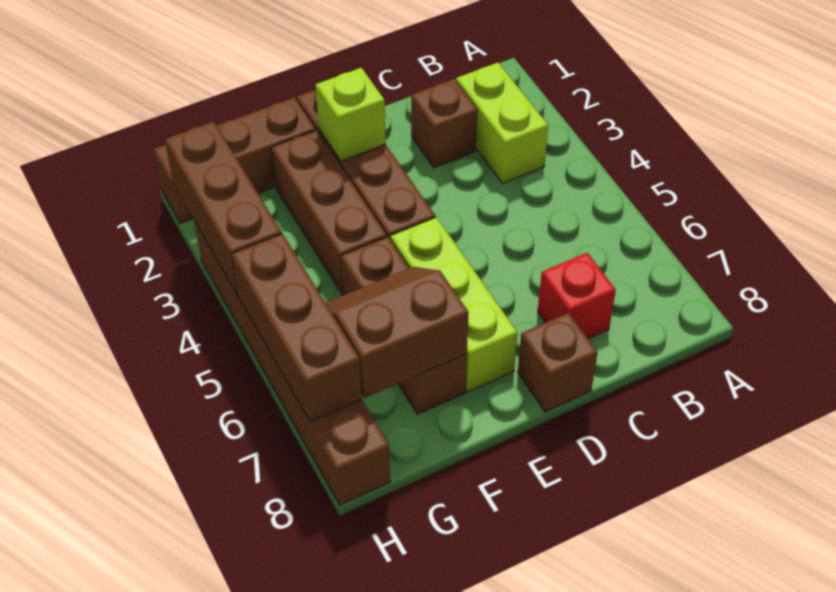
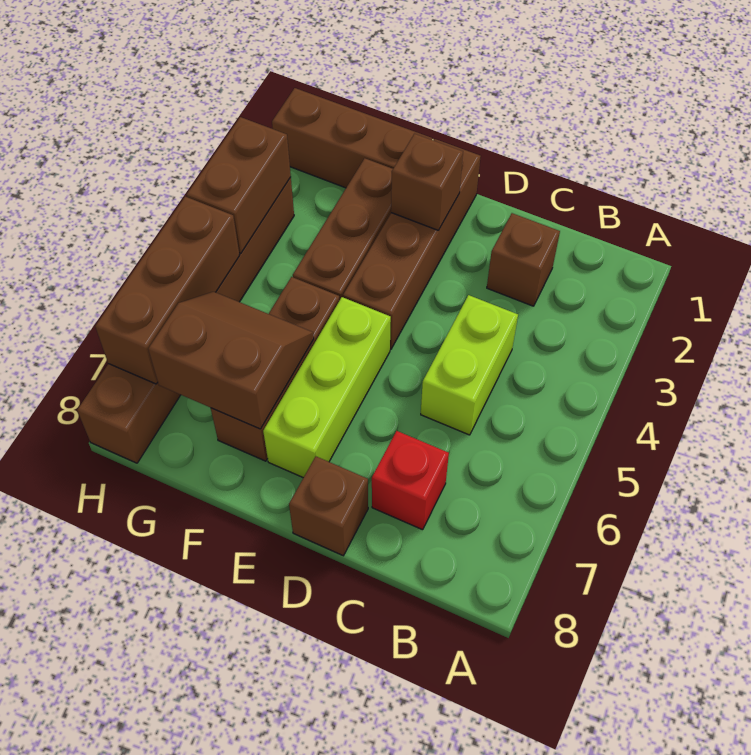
lime 1x2 brick [456,63,548,183] -> lime 1x2 brick moved to [421,295,518,435]
lime 1x1 brick [316,68,386,161] -> brown 1x1 brick [391,134,463,230]
brown 1x3 brick [165,122,282,294] -> brown 1x2 brick [187,117,291,254]

